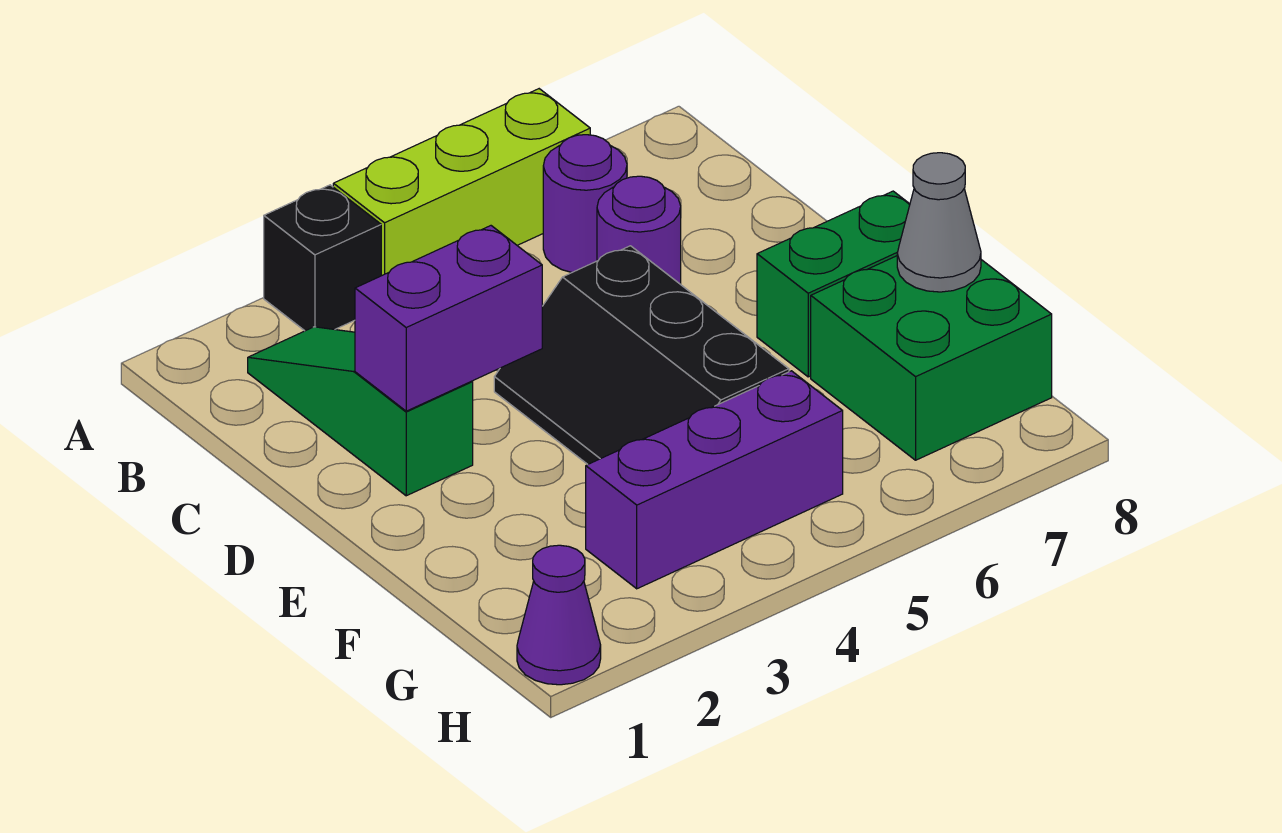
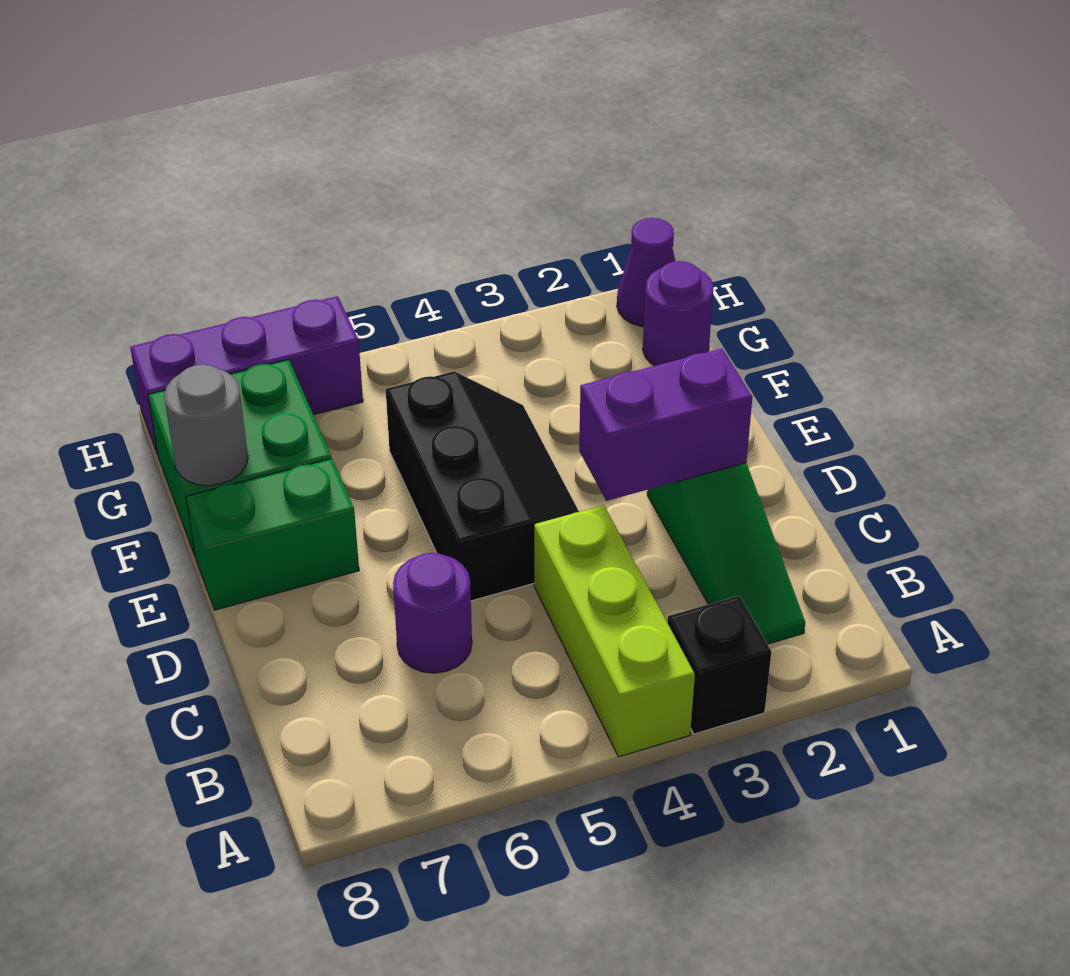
lime 1x3 brick [333,89,590,276] -> lime 1x3 brick turned to [534,505,695,757]
purple 1x1 round brick [543,135,627,273] -> purple 1x1 round brick moved to [643,261,714,366]
grey 1x1 cone [897,153,981,292] -> grey 1x1 round brick [164,365,248,486]
purple 1x3 brick [586,371,843,589] -> purple 1x3 brick moved to [130,296,363,454]

